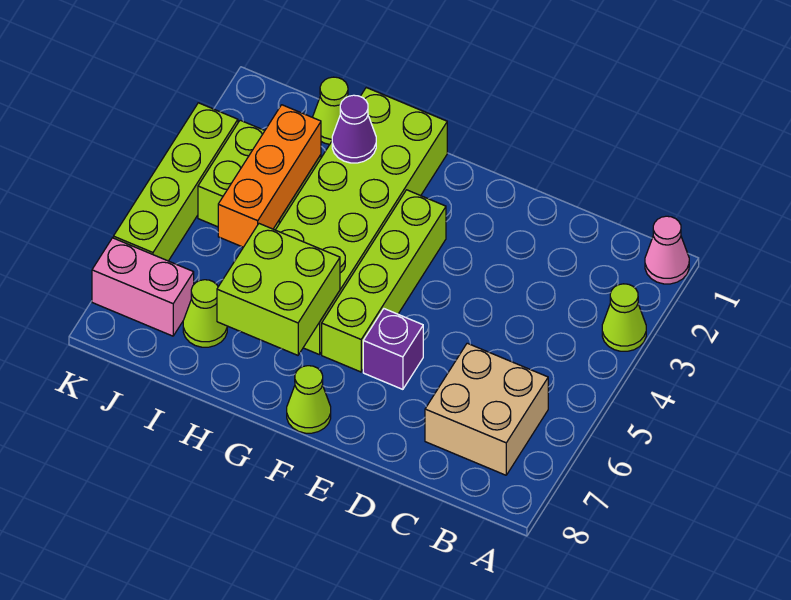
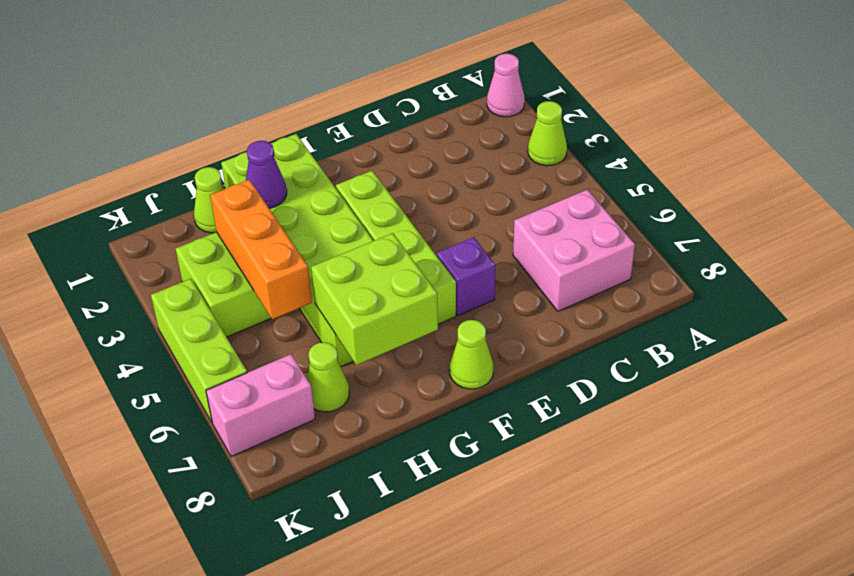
tan 2x2 brick [425,343,548,475] -> pink 2x2 brick [513,190,635,311]
lime 1x4 brick [113,103,238,261] -> lime 1x3 brick [151,279,247,422]

